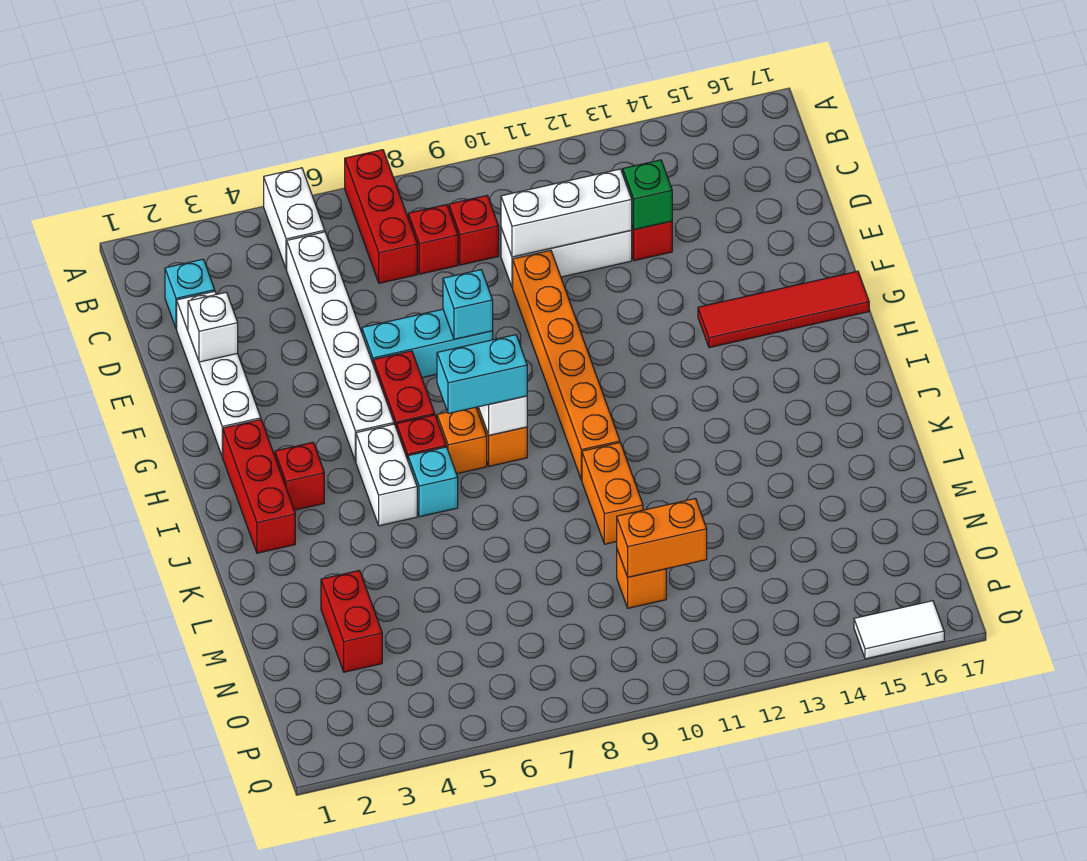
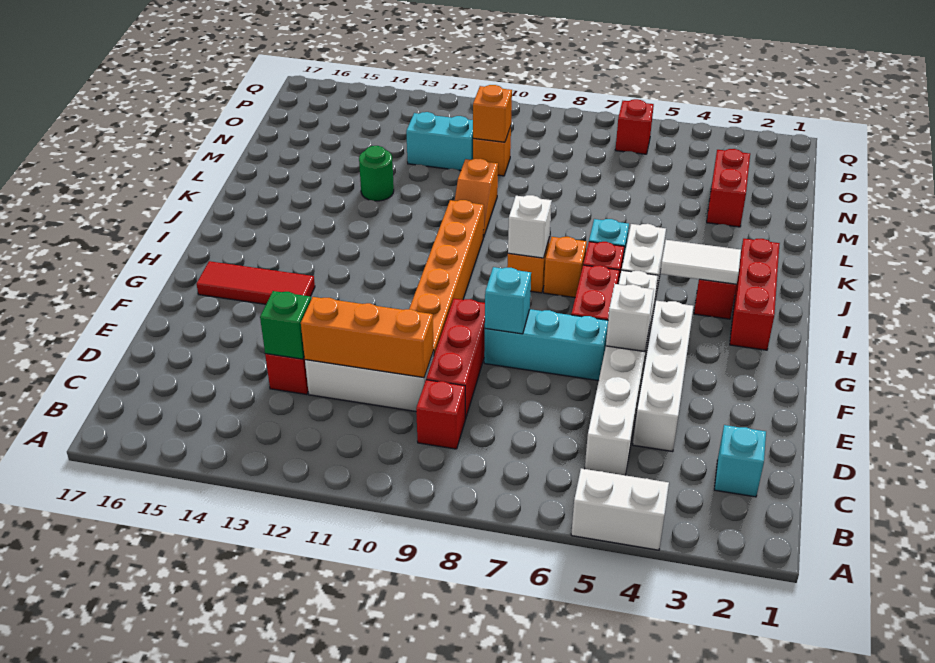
white 1x2 brick [264,168,325,270] -> white 1x2 brick turned to [571,468,669,550]
red 1x3 brick [345,150,417,283] -> red 1x3 brick moved to [426,299,485,419]
red 1x1 brick [408,205,458,274] -> red 1x1 brick moved to [615,99,654,154]
white 1x4 brick [177,291,261,457] -> white 1x4 brick moved to [633,301,694,452]
white 1x3 brick [501,169,632,257] -> orange 1x3 brick [301,297,434,378]
white 1x1 brick [188,292,238,362] -> white 1x1 brick moved to [606,284,654,352]
red 1x4 tile [698,271,869,348] -> red 1x3 tile [197,261,315,304]
cyan 1x2 brick [437,335,527,414] -> cyan 1x2 brick moved to [406,112,473,171]
orange 1x2 brick [582,443,643,544] -> orange 1x2 slope [455,159,498,237]
none -> green 1x1 round brick [359,146,394,201]
orange 1x2 brick [617,499,707,577] -> orange 1x1 brick [473,85,512,142]
white 1x2 tile [854,601,944,659] -> white 1x2 tile moved to [660,240,741,284]

